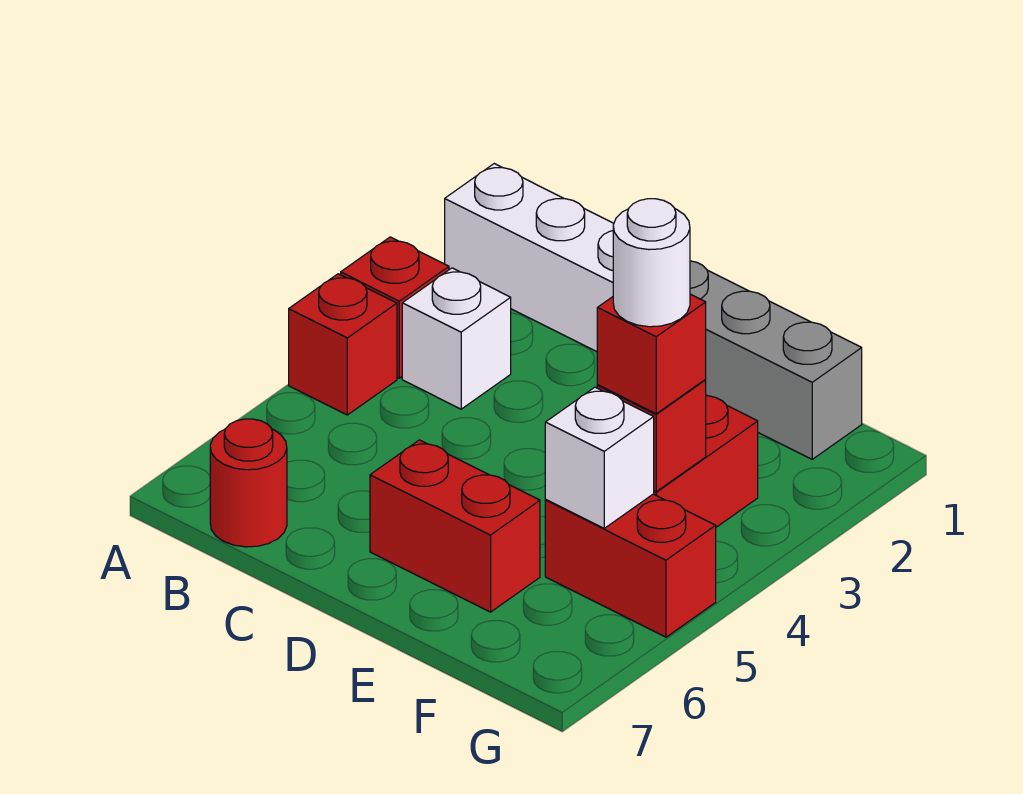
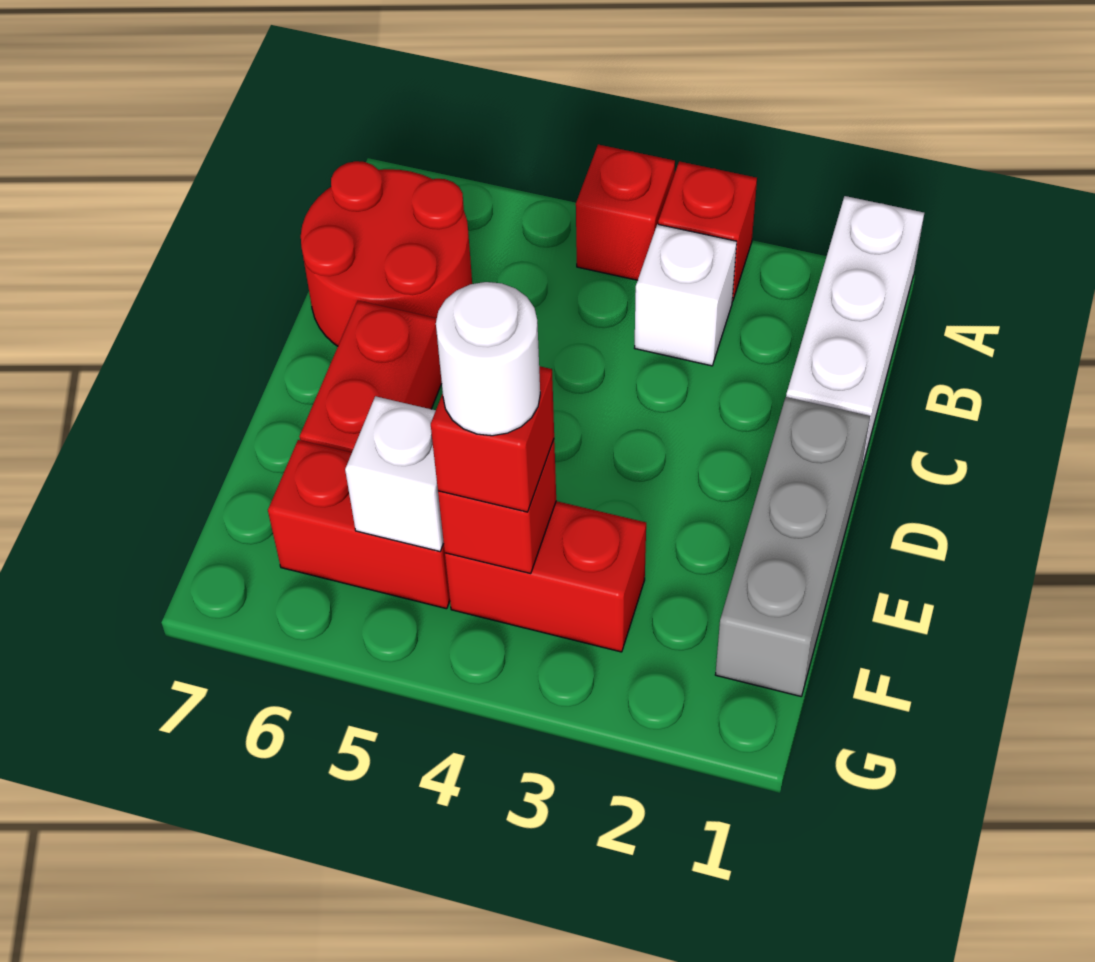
red 1x1 round brick [210,419,287,547] -> red 2x2 round brick [301,161,472,346]
red 1x2 brick [545,494,716,637] -> red 1x2 brick turned to [268,440,450,609]

